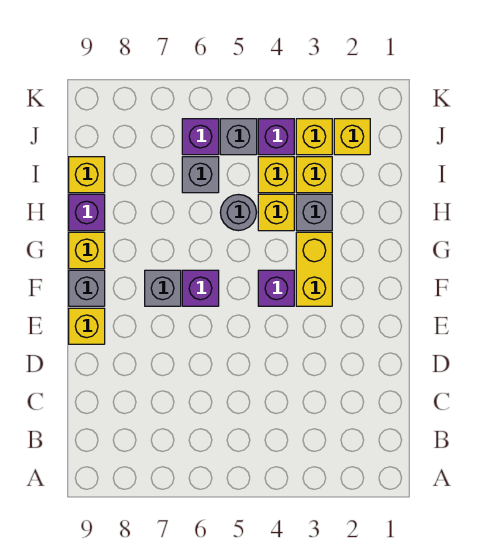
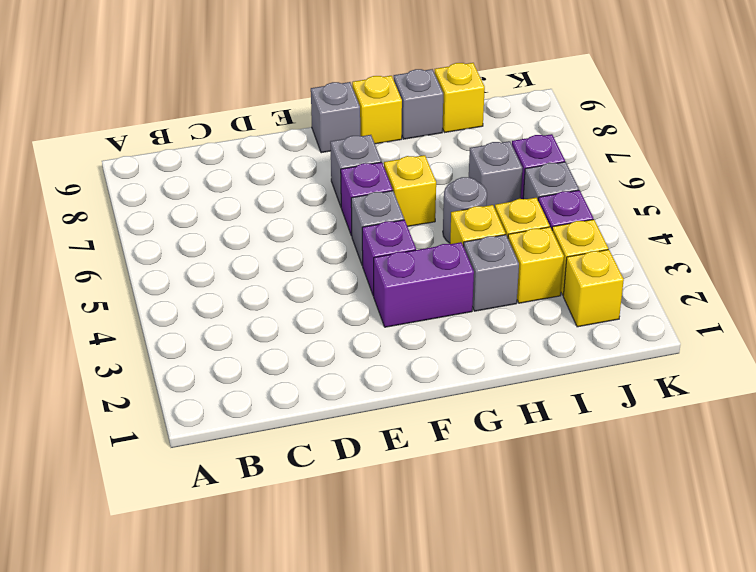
yellow 1x1 brick [69,308,105,344] -> yellow 1x1 brick moved to [384,155,436,226]
yellow 1x2 brick [296,232,332,306] -> purple 1x2 brick [374,242,474,327]
none -> grey 1x1 brick [351,191,404,266]
purple 1x1 brick [69,194,105,231] -> grey 1x1 brick [394,69,443,139]

